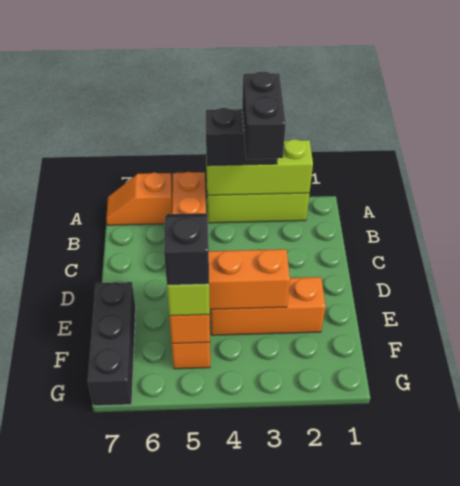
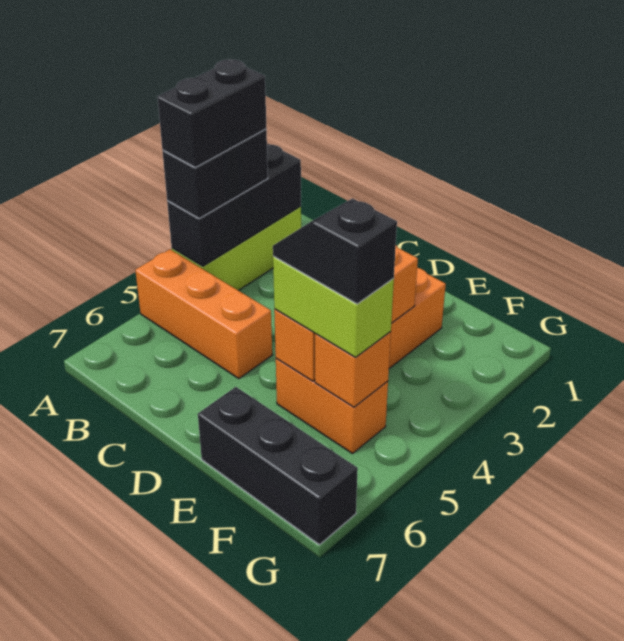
lime 1x3 brick [206,139,313,195] -> black 1x3 brick [167,144,301,266]
black 1x2 brick [242,71,286,159] -> black 1x2 brick turned to [157,59,266,168]
orange 1x2 slope [106,172,172,225] -> none

